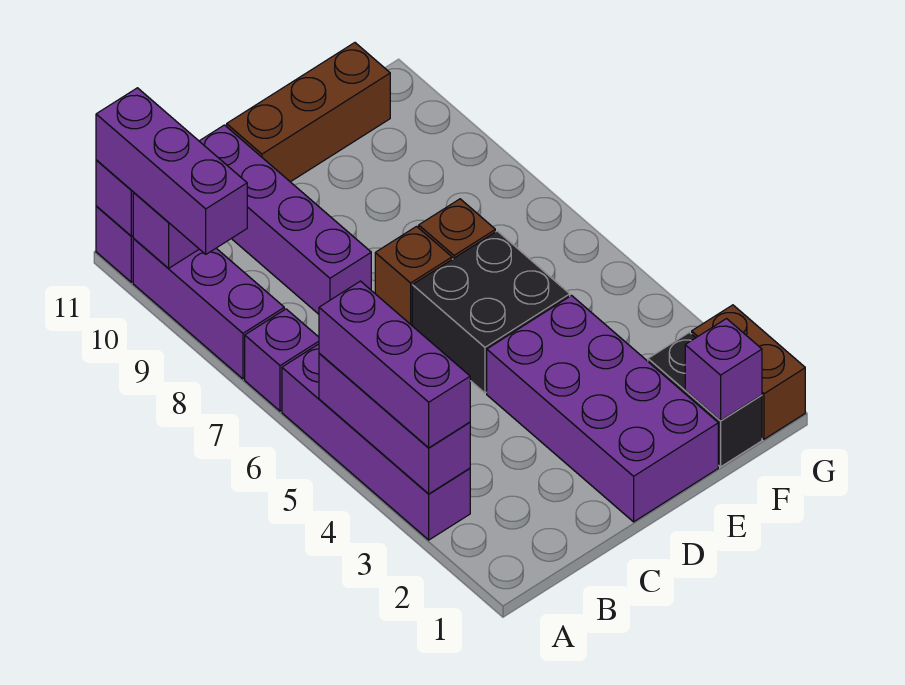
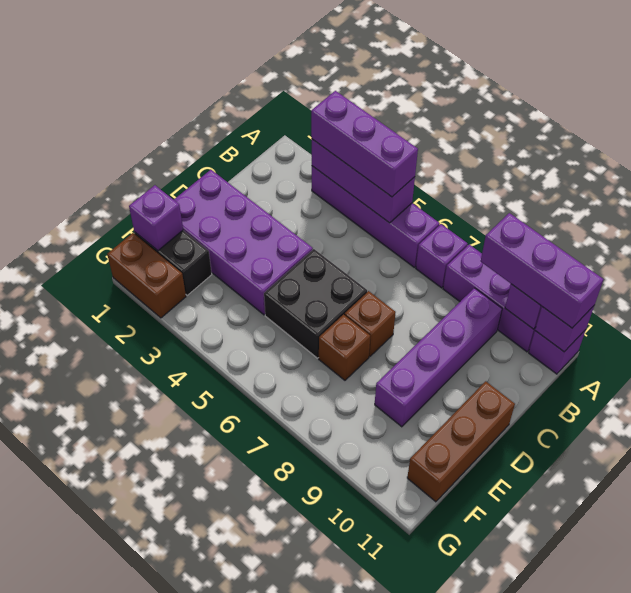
purple 1x4 brick [199,125,371,314] -> purple 1x4 brick turned to [375,288,502,427]

